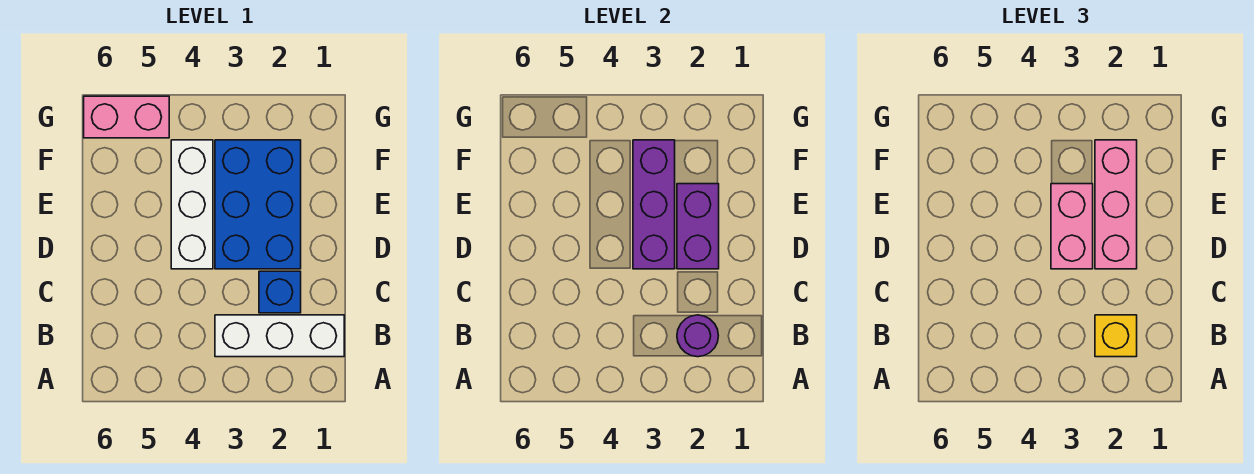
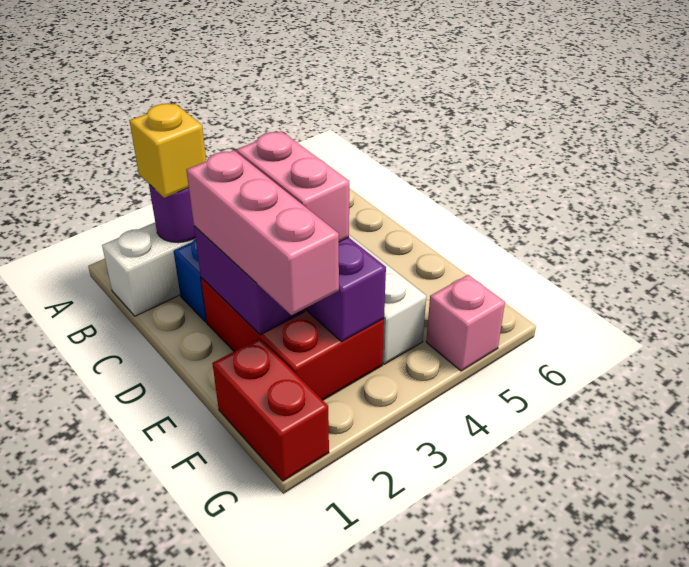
blue 2x3 brick [215,140,301,269] -> red 2x3 brick [201,278,384,400]
none -> red 1x2 brick [212,338,329,481]
pink 1x2 brick [84,96,169,138] -> pink 1x1 brick [426,275,505,371]

